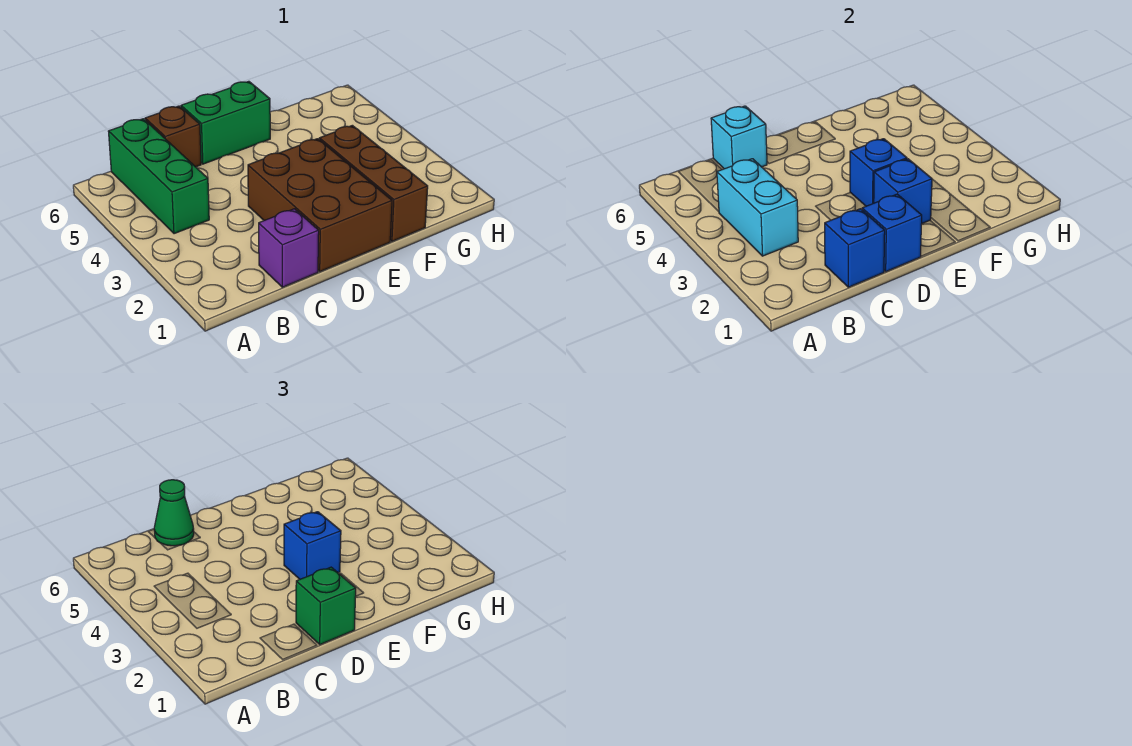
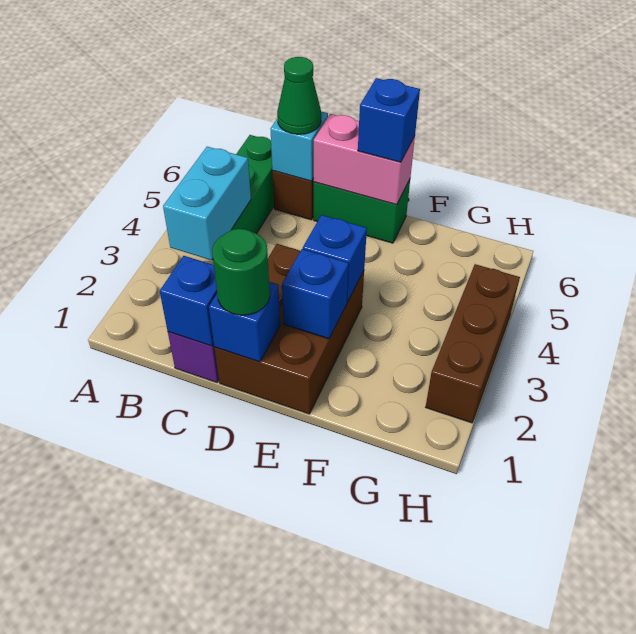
green 1x1 brick [296,567,356,644] -> green 1x1 round brick [212,229,270,315]
none -> pink 1x2 brick [313,114,415,205]
blue 1x1 brick [284,512,341,579] -> blue 1x1 brick moved to [358,78,420,162]
brown 1x3 brick [319,125,428,241] -> brown 1x3 brick moved to [426,264,520,423]

